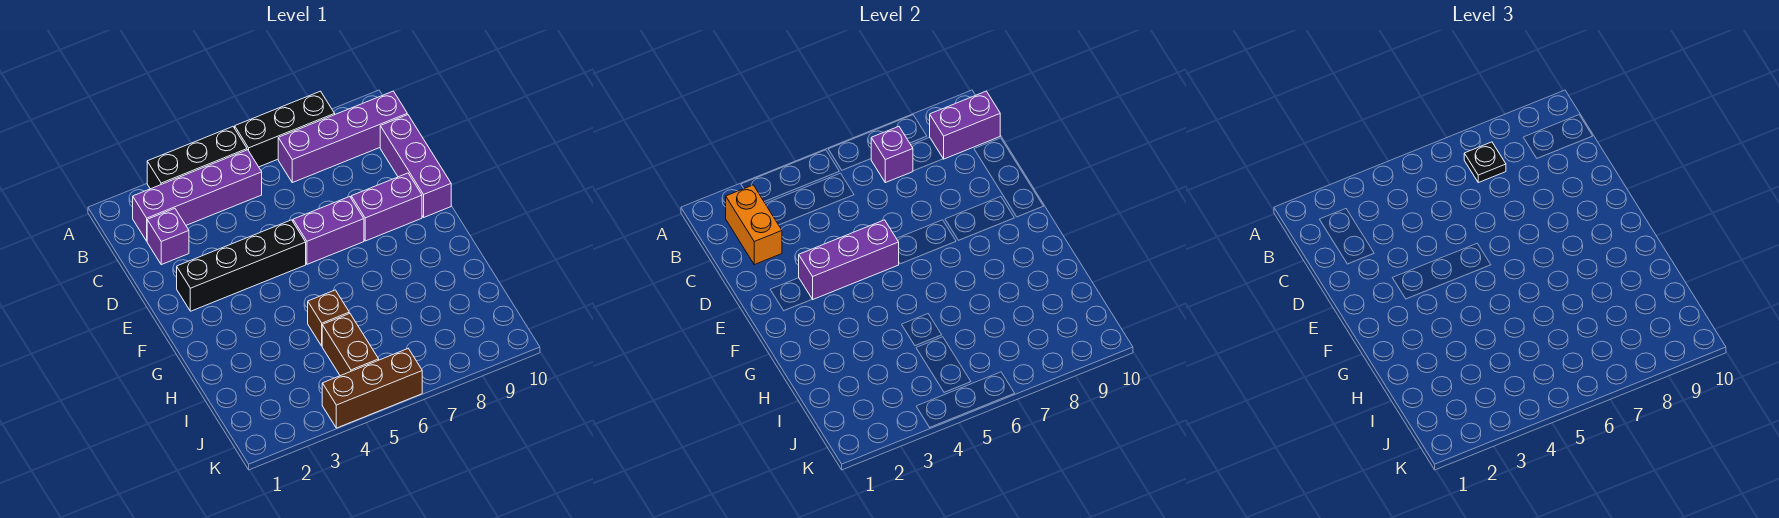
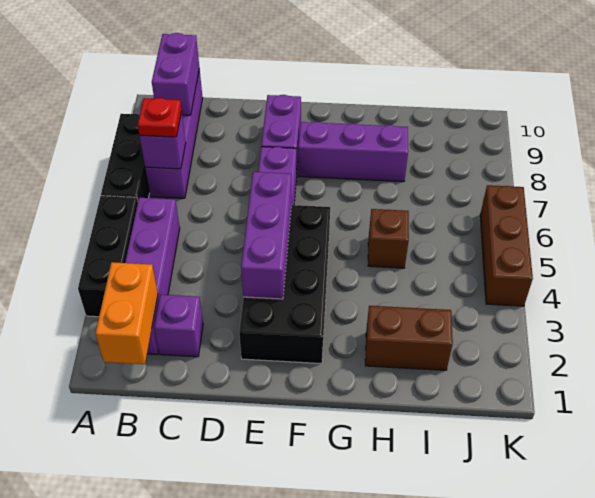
orange 1x2 brick [726,185,782,265] -> orange 1x2 brick turned to [95,262,158,364]
black 1x1 plate [1464,142,1506,183] -> red 1x1 plate [138,98,182,137]
purple 1x3 brick [380,115,451,217] -> purple 1x3 brick moved to [298,122,408,182]
black 1x4 brick [177,220,306,311] -> black 2x4 brick [239,205,330,364]
brown 1x2 brick [322,313,379,376] -> brown 1x2 brick moved to [365,306,453,370]

